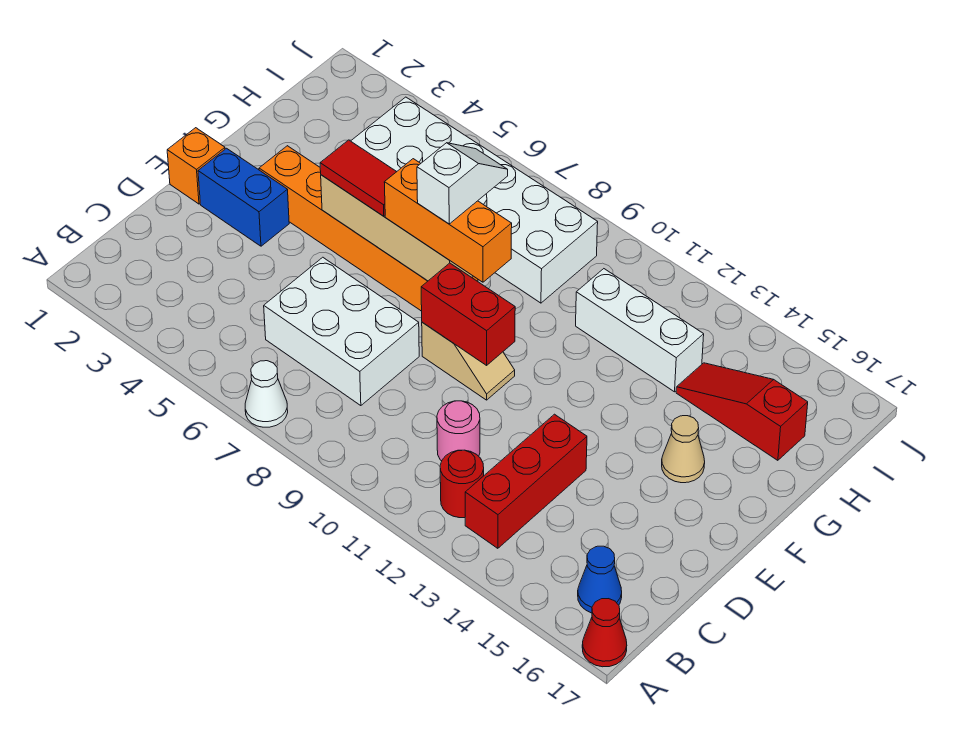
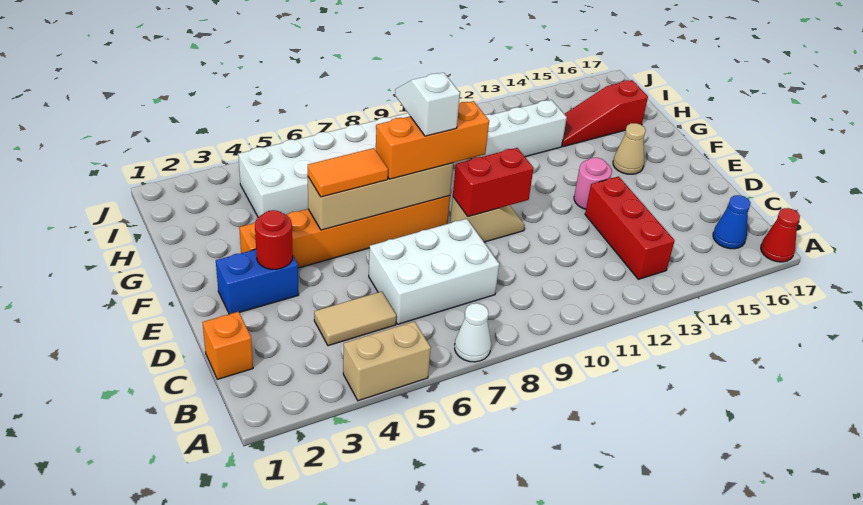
none -> tan 1x2 brick [343,321,431,401]
red 1x1 round brick [440,450,484,518] -> red 1x1 round brick moved to [255,210,293,269]
none -> tan 1x2 tile [314,291,396,346]
pink 1x1 round brick [437,401,480,461] -> pink 1x1 round brick moved to [574,158,612,209]
orange 1x1 brick [167,128,225,204] -> orange 1x1 brick moved to [203,312,253,379]
red 1x2 tile [320,140,397,216] -> orange 1x2 tile [308,148,388,197]

